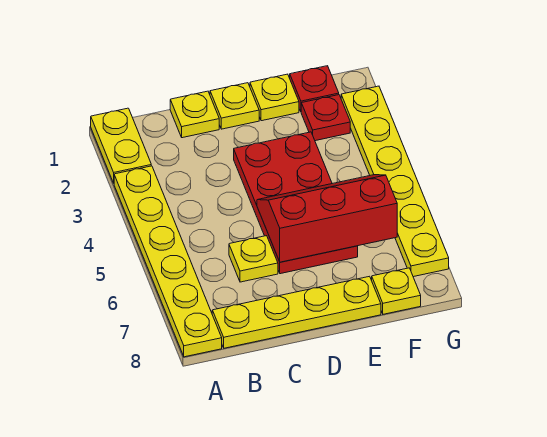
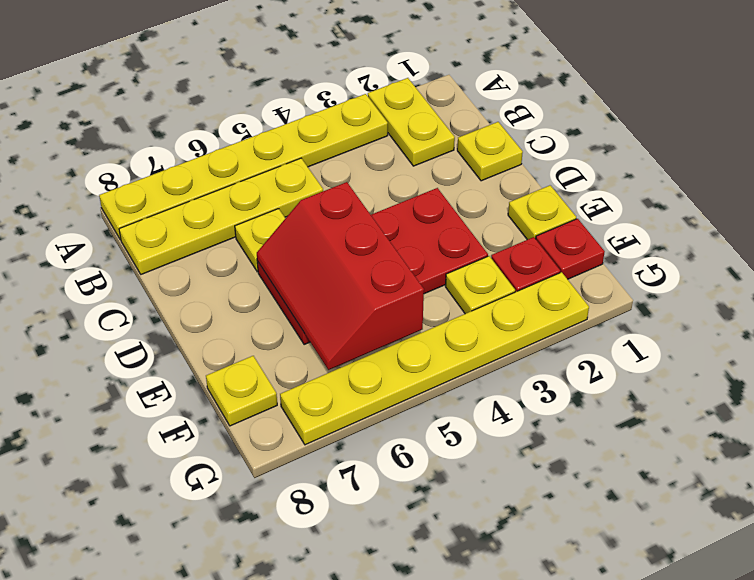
yellow 1x2 plate [91,108,151,183] -> yellow 1x2 plate turned to [368,78,455,166]
yellow 1x4 plate [212,276,381,348] -> yellow 1x4 plate turned to [119,158,323,274]
yellow 1x1 plate [210,83,259,129] -> yellow 1x1 plate moved to [445,256,515,314]
red 2x3 slope [257,175,397,262] -> red 2x3 slope turned to [257,182,424,370]

